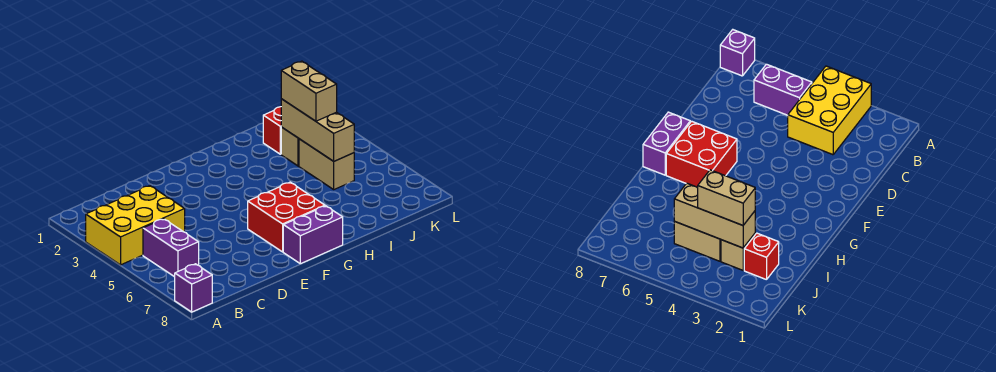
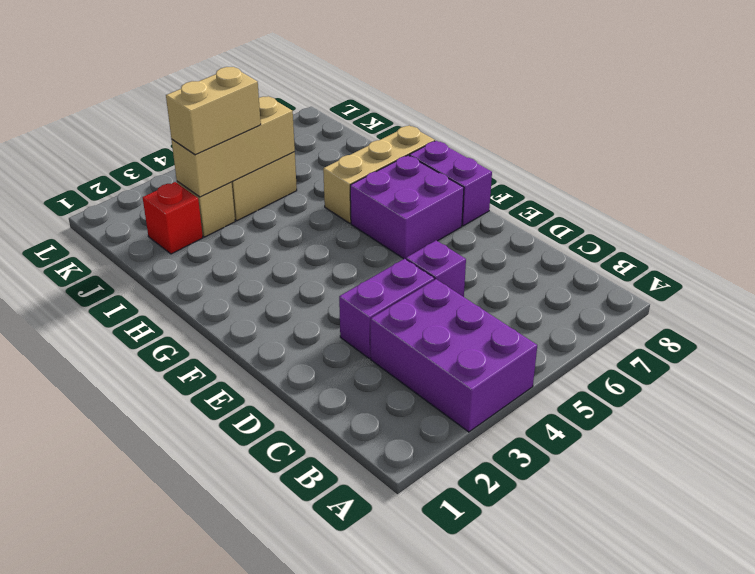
yellow 2x3 brick [86,186,185,265] -> purple 2x3 brick [371,279,537,432]
purple 1x1 brick [175,264,212,312] -> purple 1x1 brick moved to [406,241,466,297]
purple 1x2 brick [143,219,199,277] -> purple 1x2 brick moved to [339,259,434,358]
red 2x2 brick [248,182,325,252] -> purple 2x2 brick [350,155,464,259]
none -> tan 1x3 brick [323,126,435,223]

